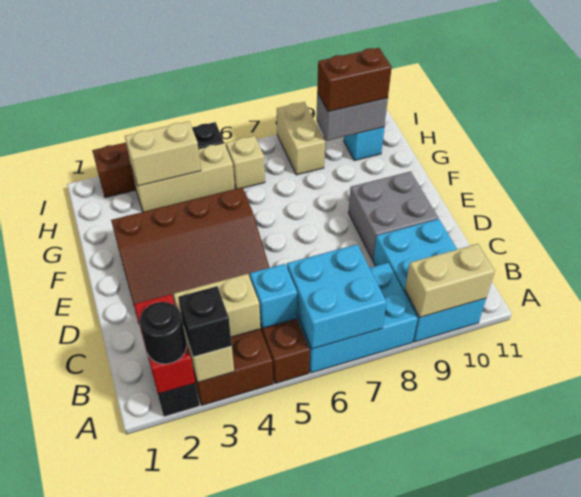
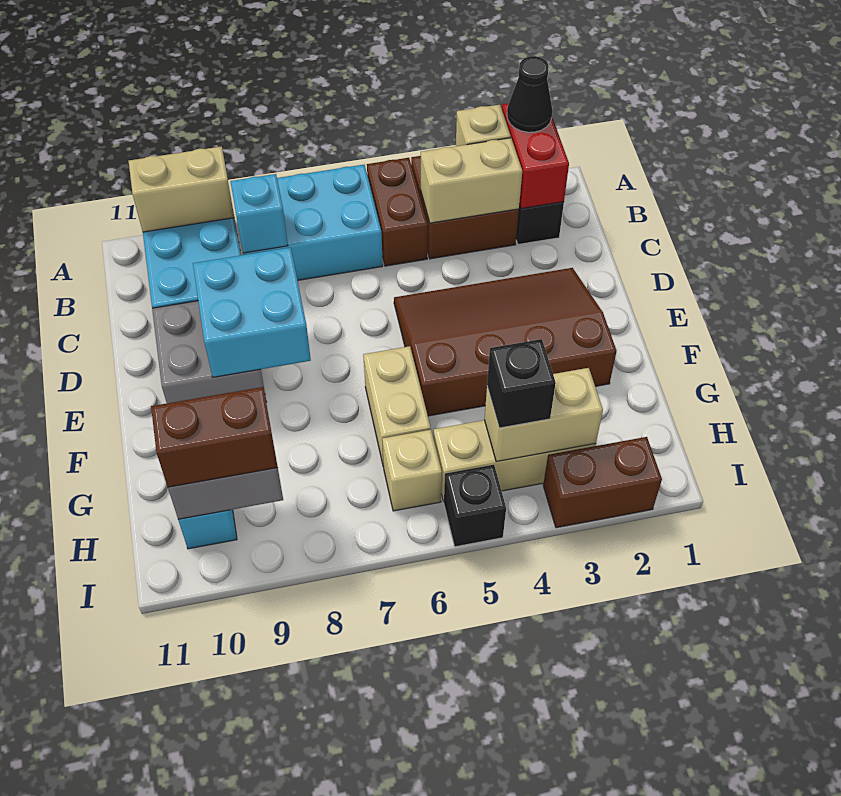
black 1x1 round brick [140,302,187,364] -> black 1x1 cone [507,56,552,132]
black 1x1 brick [178,286,232,357] -> black 1x1 brick moved to [487,339,556,428]
cyan 2x2 brick [287,244,387,349] -> cyan 2x2 brick moved to [193,248,311,377]
cyan 1x1 brick [250,264,297,328] -> cyan 1x1 brick moved to [230,174,288,253]
tan 1x2 brick [277,102,325,175] -> tan 1x2 brick moved to [363,346,431,467]

